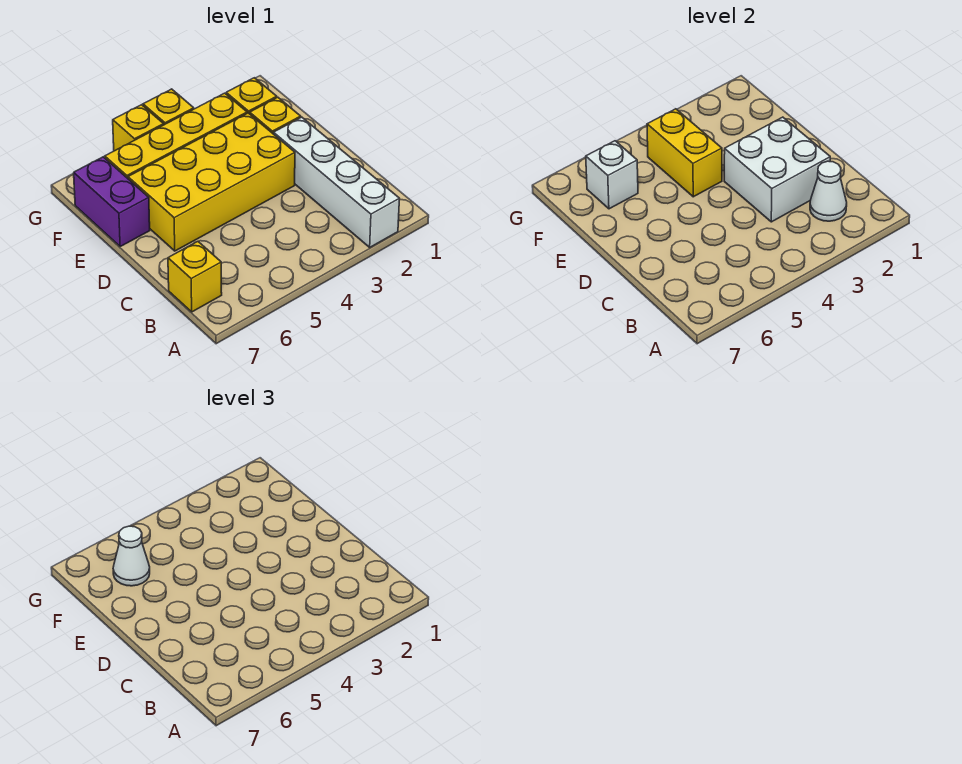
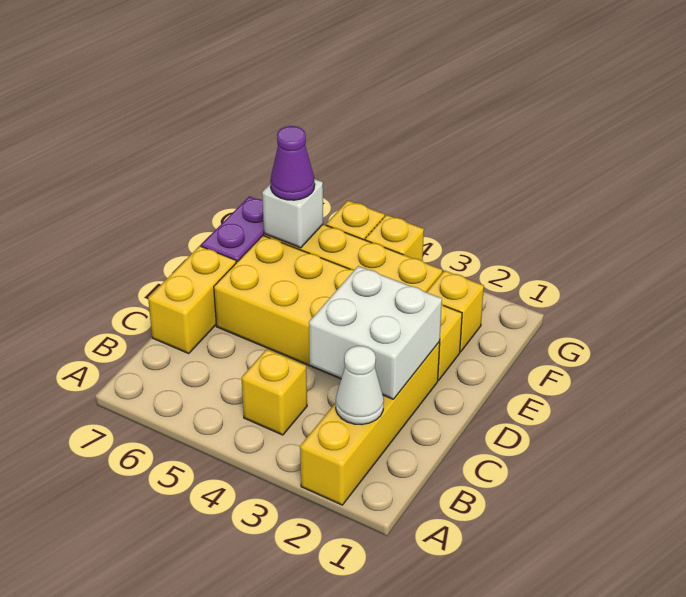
white 1x4 brick [274,117,400,247] -> yellow 1x4 brick [300,342,440,505]
yellow 1x1 brick [168,242,222,312] -> yellow 1x1 brick moved to [241,349,307,435]
yellow 1x2 brick [647,109,722,197] -> yellow 1x2 brick moved to [148,246,236,353]
white 1x1 cone [113,526,150,586] -> purple 1x1 cone [270,126,315,200]

